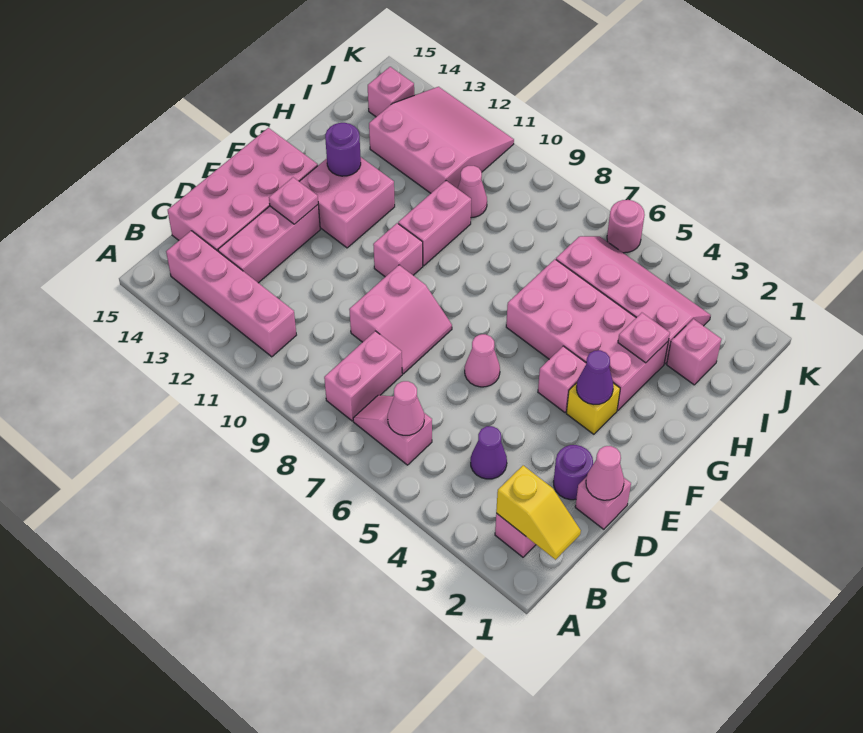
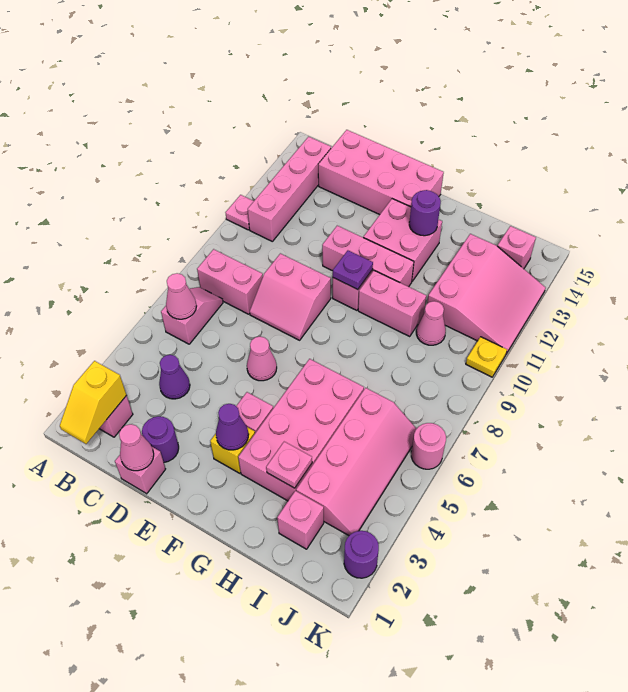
pink 1x3 brick [218,205,320,283] -> pink 1x3 brick moved to [322,226,414,287]
pink 1x1 plate [269,177,318,224] -> pink 1x1 plate moved to [225,195,254,230]
none -> purple 1x1 plate [333,251,373,290]
none -> purple 1x1 round brick [344,531,379,578]
none -> yellow 1x1 plate [466,337,507,377]

